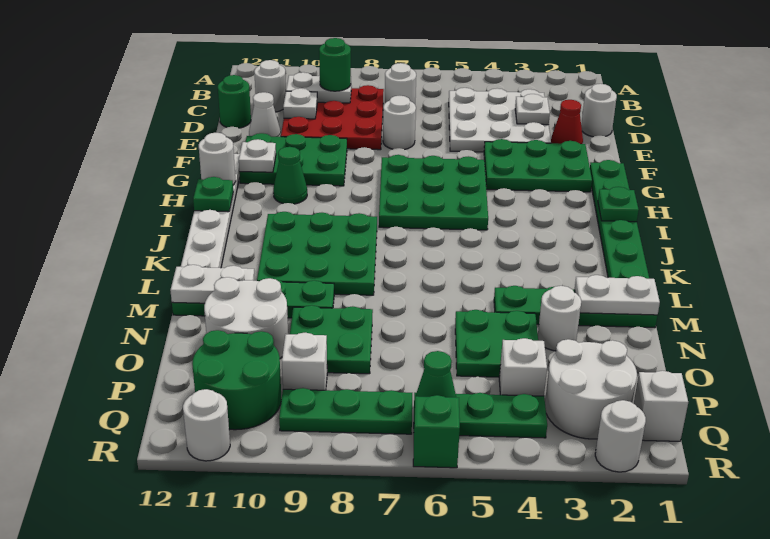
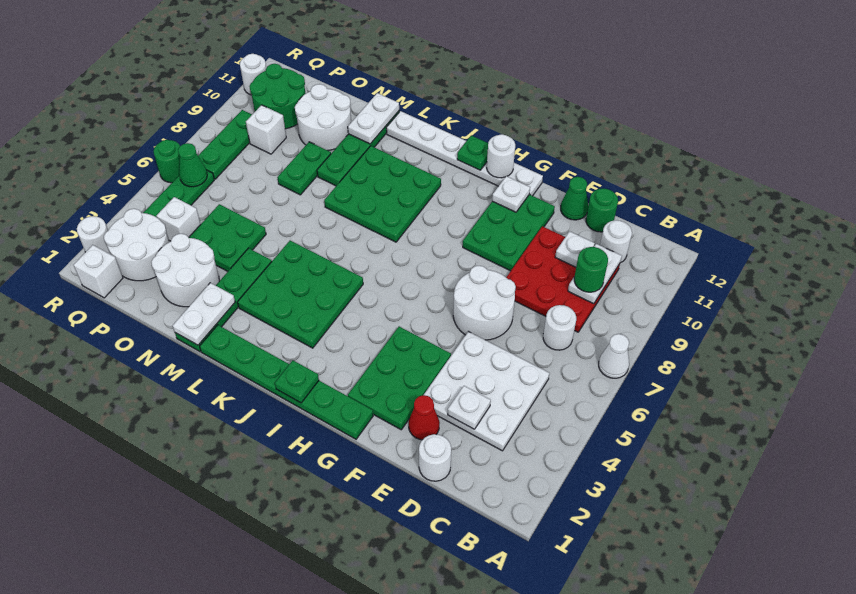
white 1x1 round brick [383,96,416,150] -> white 2x2 round brick [453,266,516,340]
white 1x1 cone [249,92,281,137] -> white 1x1 cone moved to [599,334,629,378]
green 3x3 plate [379,155,488,230] -> green 3x3 plate moved to [238,241,363,348]
green 1x1 cone [273,147,307,204] -> green 1x1 cone moved to [561,177,588,220]
white 1x1 round brick [538,286,581,351] -> white 2x2 round brick [151,234,219,307]
green 2x2 plate [290,305,373,374] -> green 1x2 plate [277,142,331,195]
green 1x1 brick [413,395,460,468] -> green 1x1 round brick [154,140,180,183]

